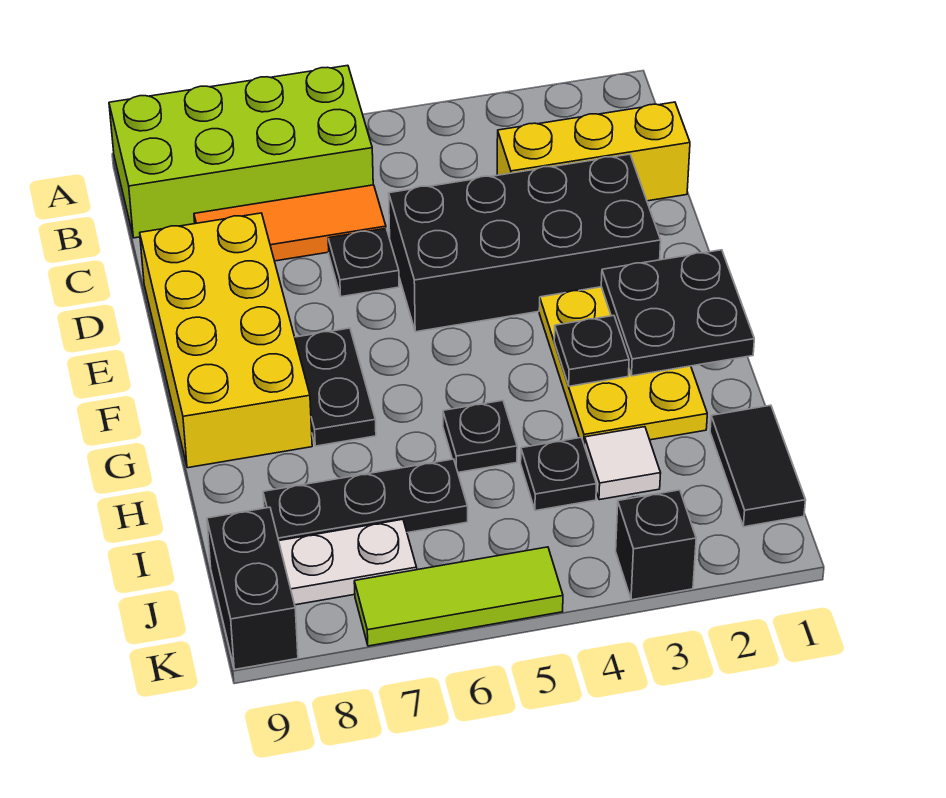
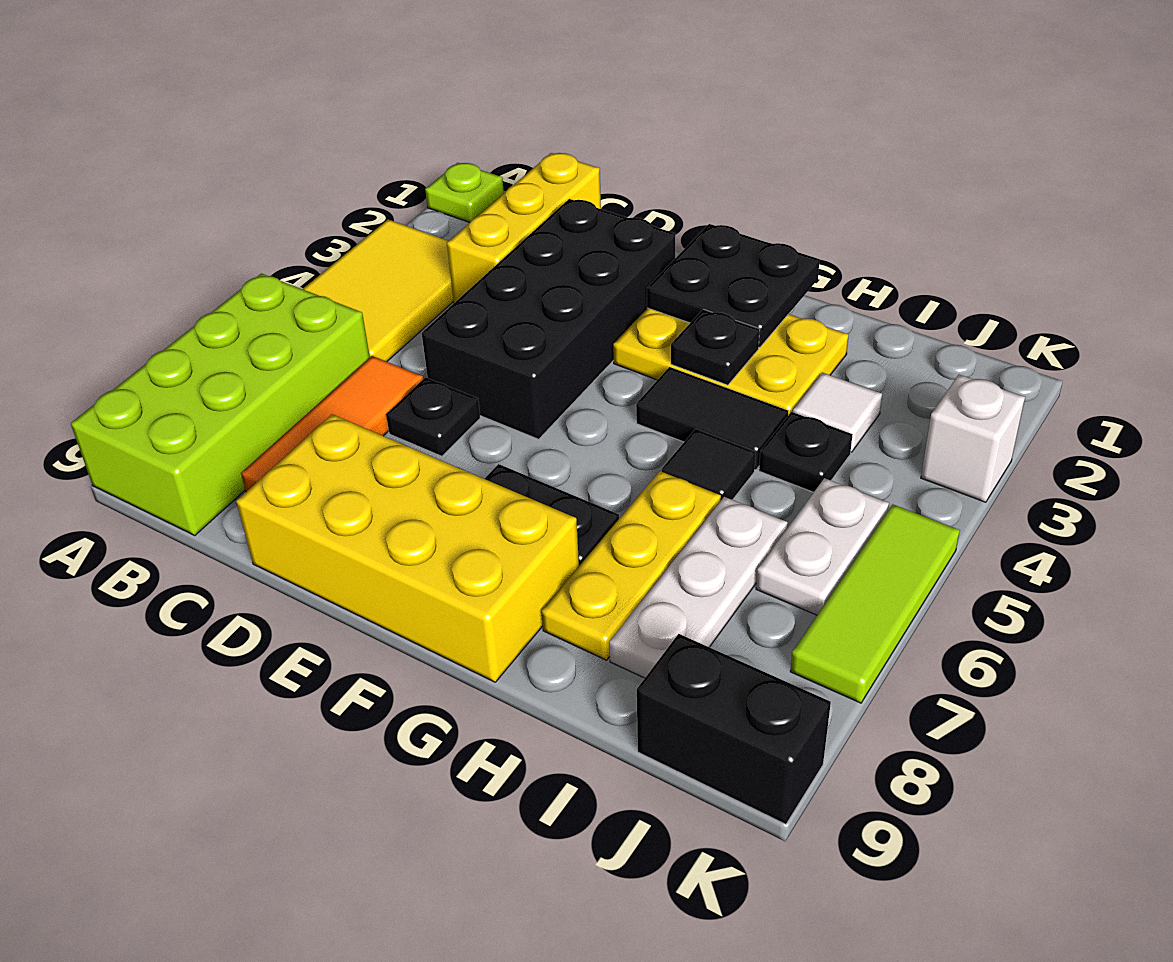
none -> lime 1x1 plate [425,163,504,222]
none -> yellow 2x3 tile [303,220,453,362]
black 1x1 plate [443,400,517,472] -> black 1x1 tile [662,429,756,500]
none -> yellow 1x3 plate [541,471,721,660]
black 1x2 tile [710,405,806,527] -> black 1x2 tile moved to [636,367,788,470]
black 1x3 plate [263,459,468,541] -> white 1x3 plate [609,497,788,678]
white 1x2 plate [279,519,417,605] -> white 1x2 plate moved to [756,478,889,615]
black 1x1 brick [616,490,696,600] -> white 1x1 brick [921,375,1025,502]

